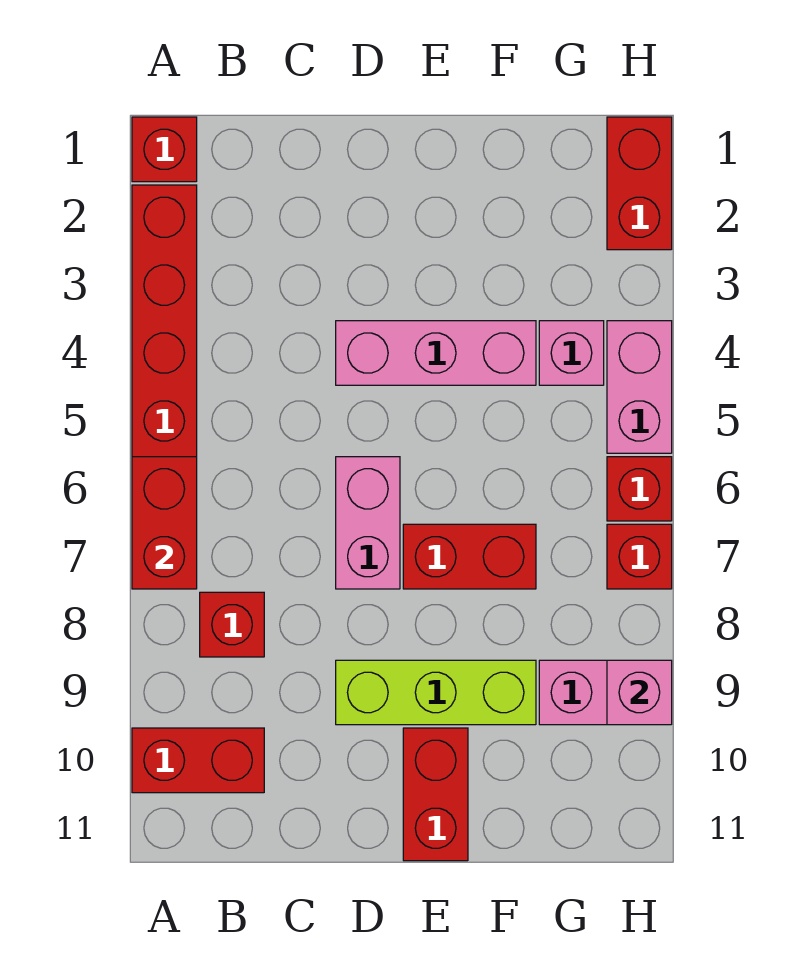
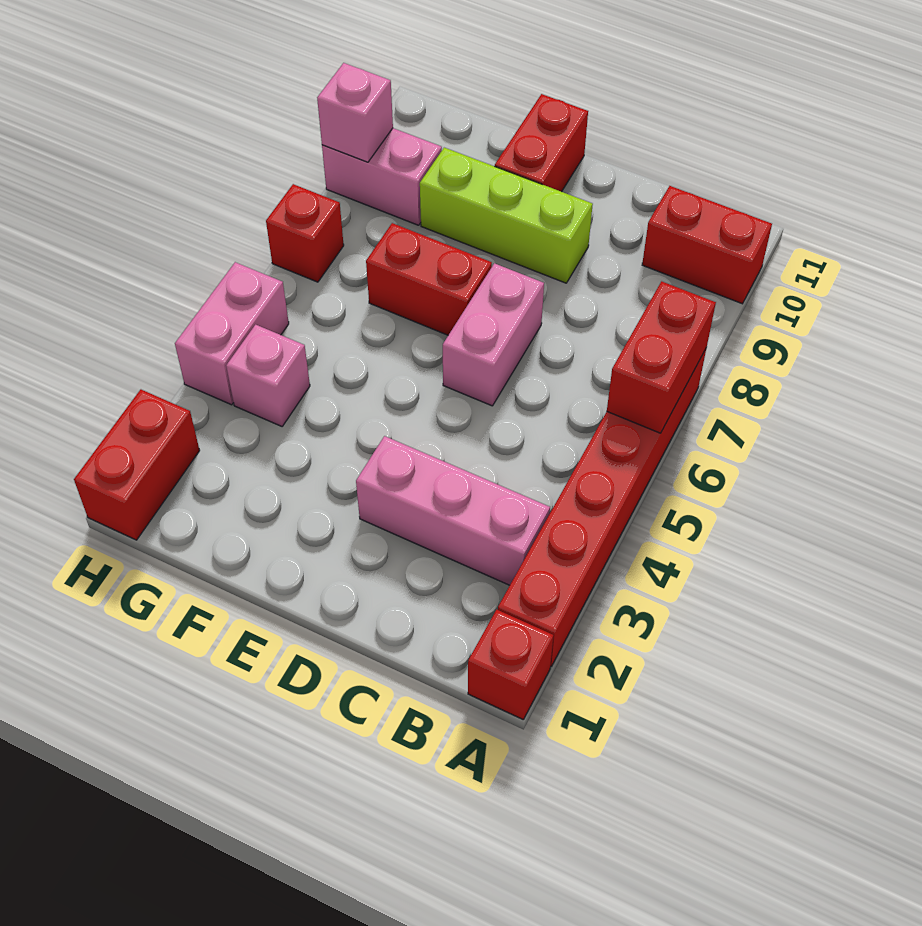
red 1x1 brick [200,592,264,657] -> none
pink 1x3 brick [336,321,536,385] -> pink 1x3 brick moved to [356,436,550,585]
red 1x1 brick [607,457,672,521] -> none

